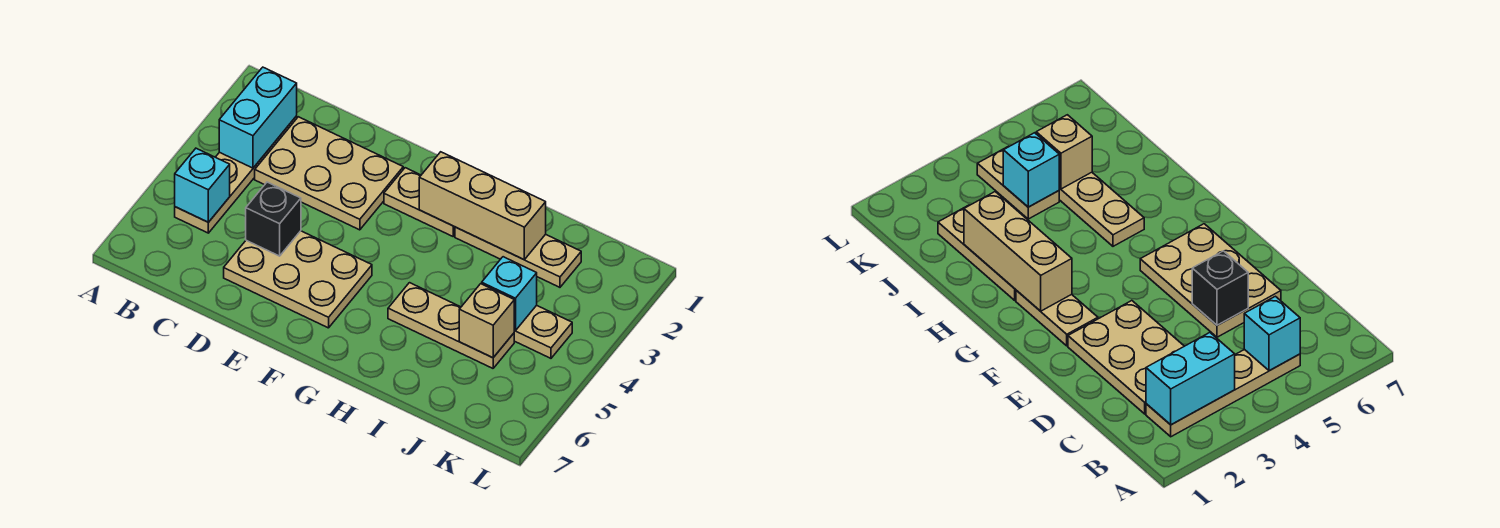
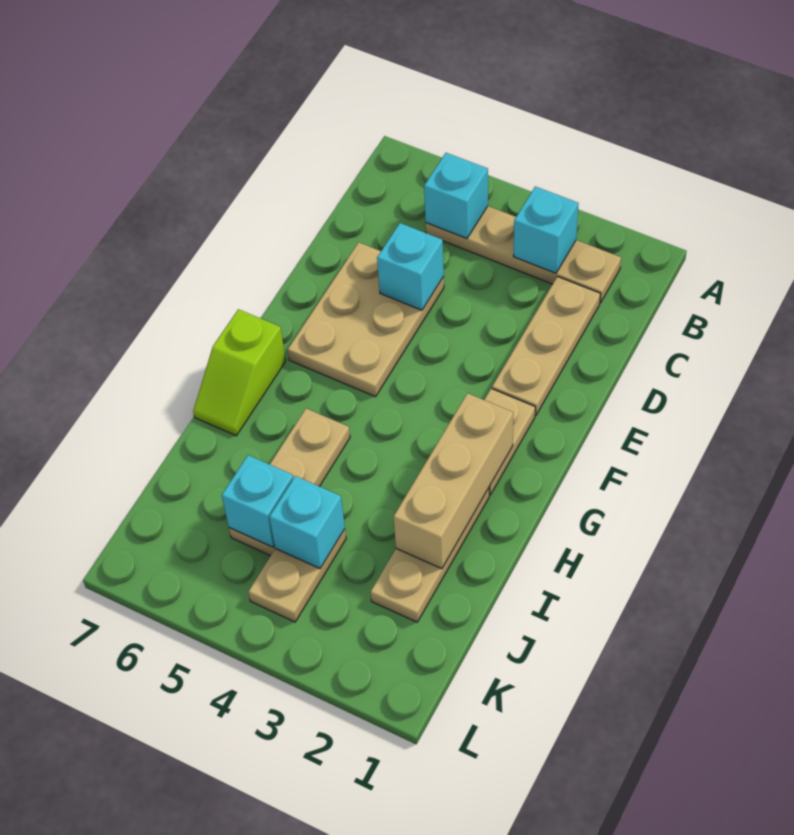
cyan 1x2 brick [219,67,297,168] -> cyan 1x1 brick [513,187,579,273]
tan 2x3 plate [255,117,403,230] -> tan 1x3 plate [492,277,600,415]
black 1x1 brick [246,182,301,256] -> cyan 1x1 brick [377,223,444,310]
none -> lime 1x2 slope [193,309,286,436]
tan 1x1 brick [459,284,515,358] -> cyan 1x1 brick [222,455,293,547]

